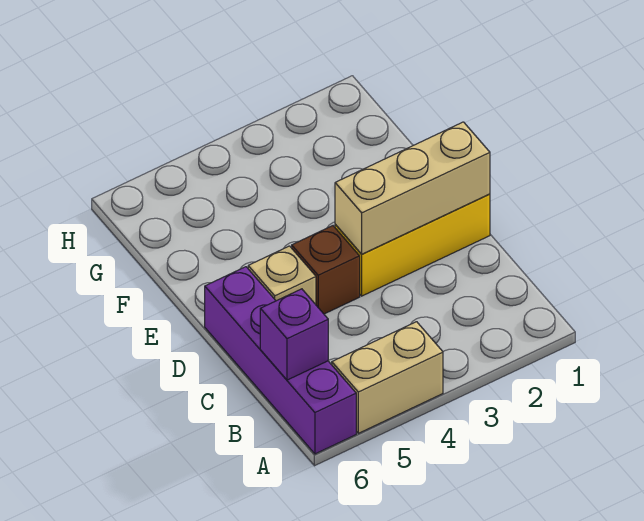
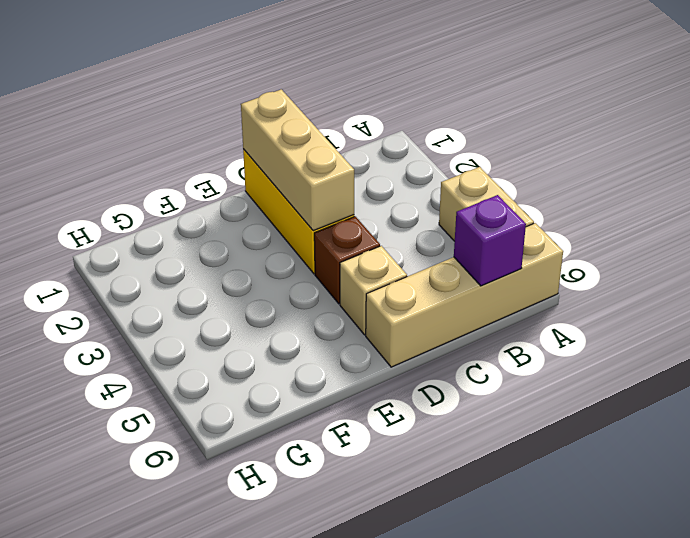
purple 1x4 brick [205,267,356,454] -> tan 1x4 brick [366,223,563,367]

